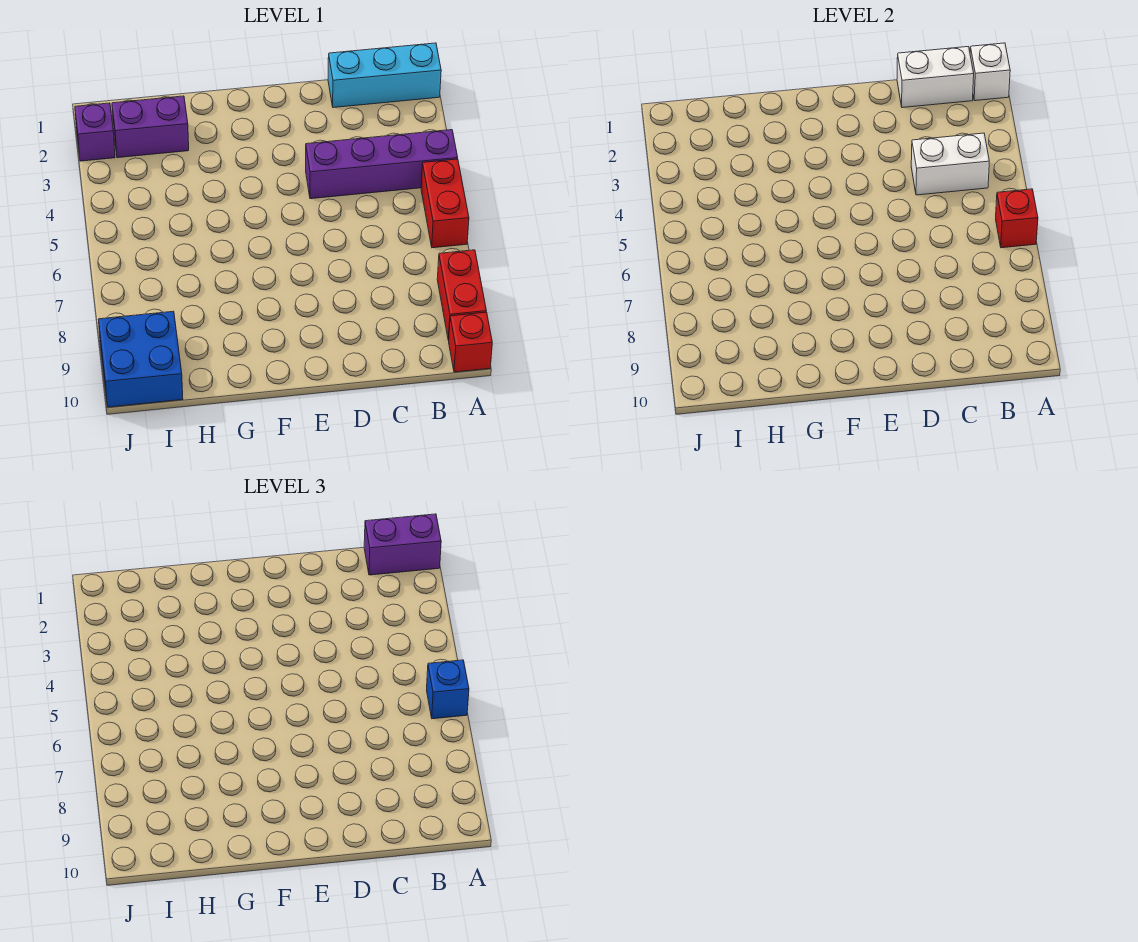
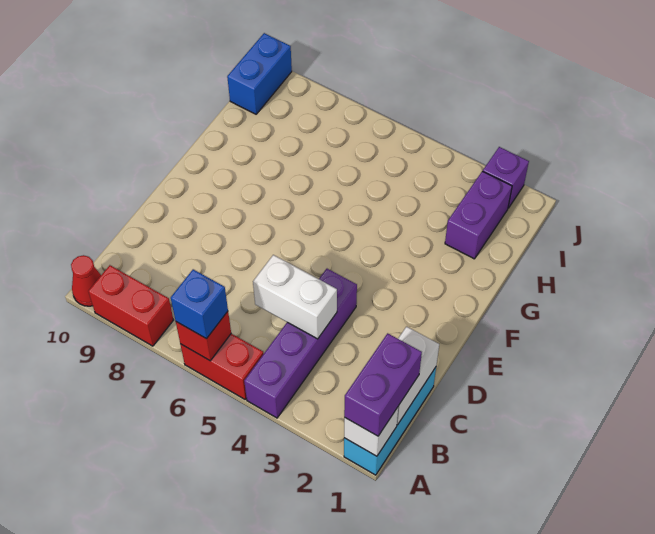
red 1x1 brick [449,312,492,372] -> red 1x1 cone [71,255,101,306]
white 1x2 brick [911,133,989,195] -> white 1x2 brick turned to [253,255,337,339]
blue 2x2 brick [98,311,183,407] -> blue 1x2 brick [227,33,292,114]

